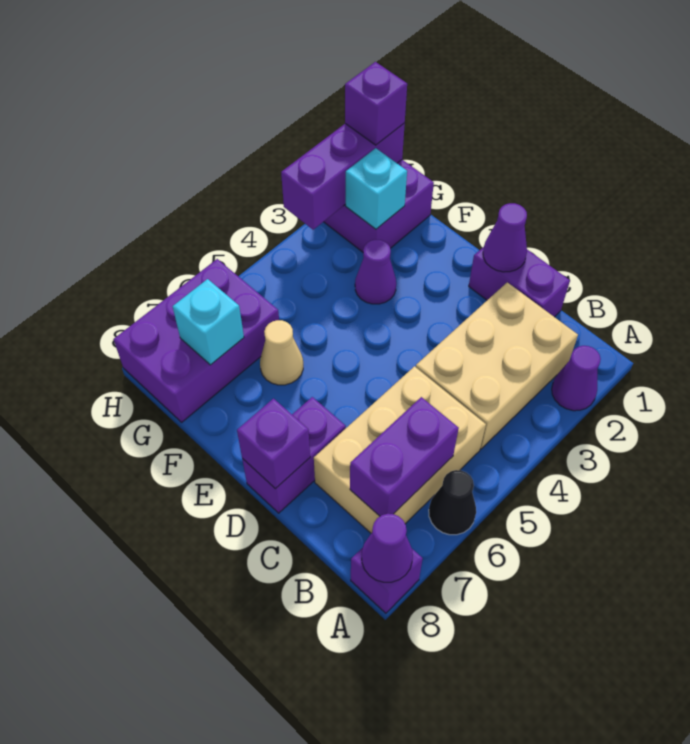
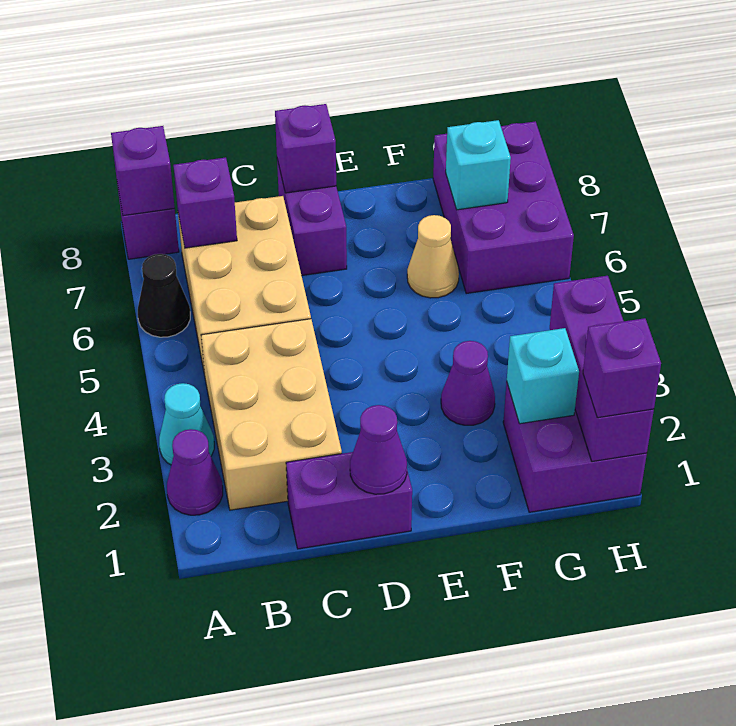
none -> cyan 1x1 cone [159,383,214,465]
purple 1x1 cone [362,514,413,582] -> purple 1x1 brick [111,126,175,216]
purple 1x2 brick [350,397,459,516] -> purple 1x1 brick [173,157,237,248]

